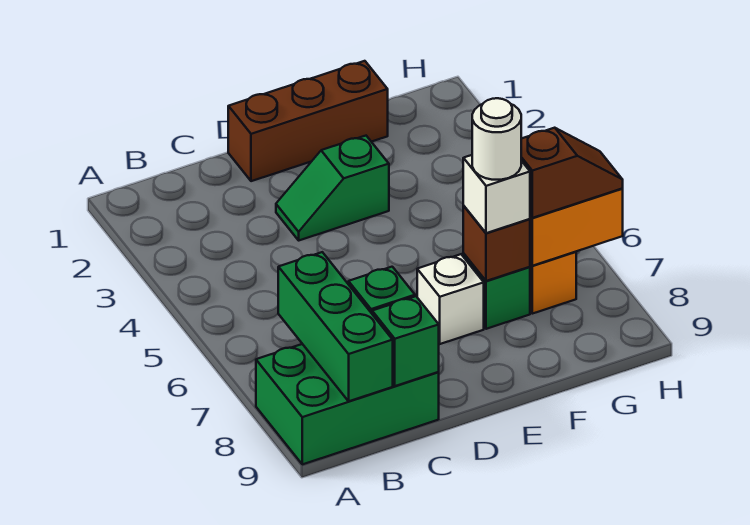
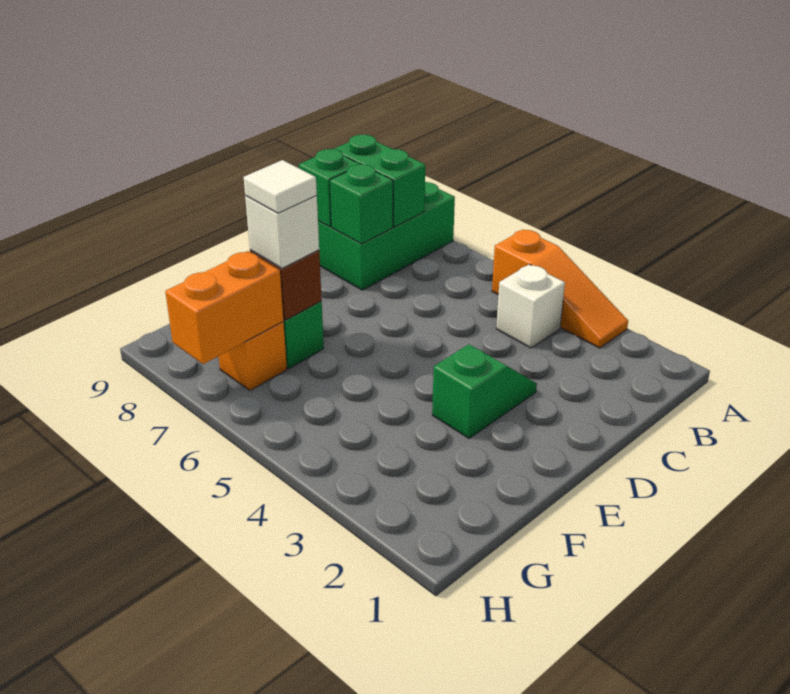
none -> orange 1x3 slope [492,230,628,348]
green 1x3 brick [278,252,393,401] -> green 1x2 brick [334,135,425,227]
brown 1x3 brick [228,61,388,181] -> none
white 1x1 brick [417,254,484,344] -> white 1x1 brick moved to [496,264,565,348]
white 1x1 round brick [472,98,521,180] -> white 1x1 tile [244,160,317,213]
brown 1x2 slope [521,128,623,218] -> none

